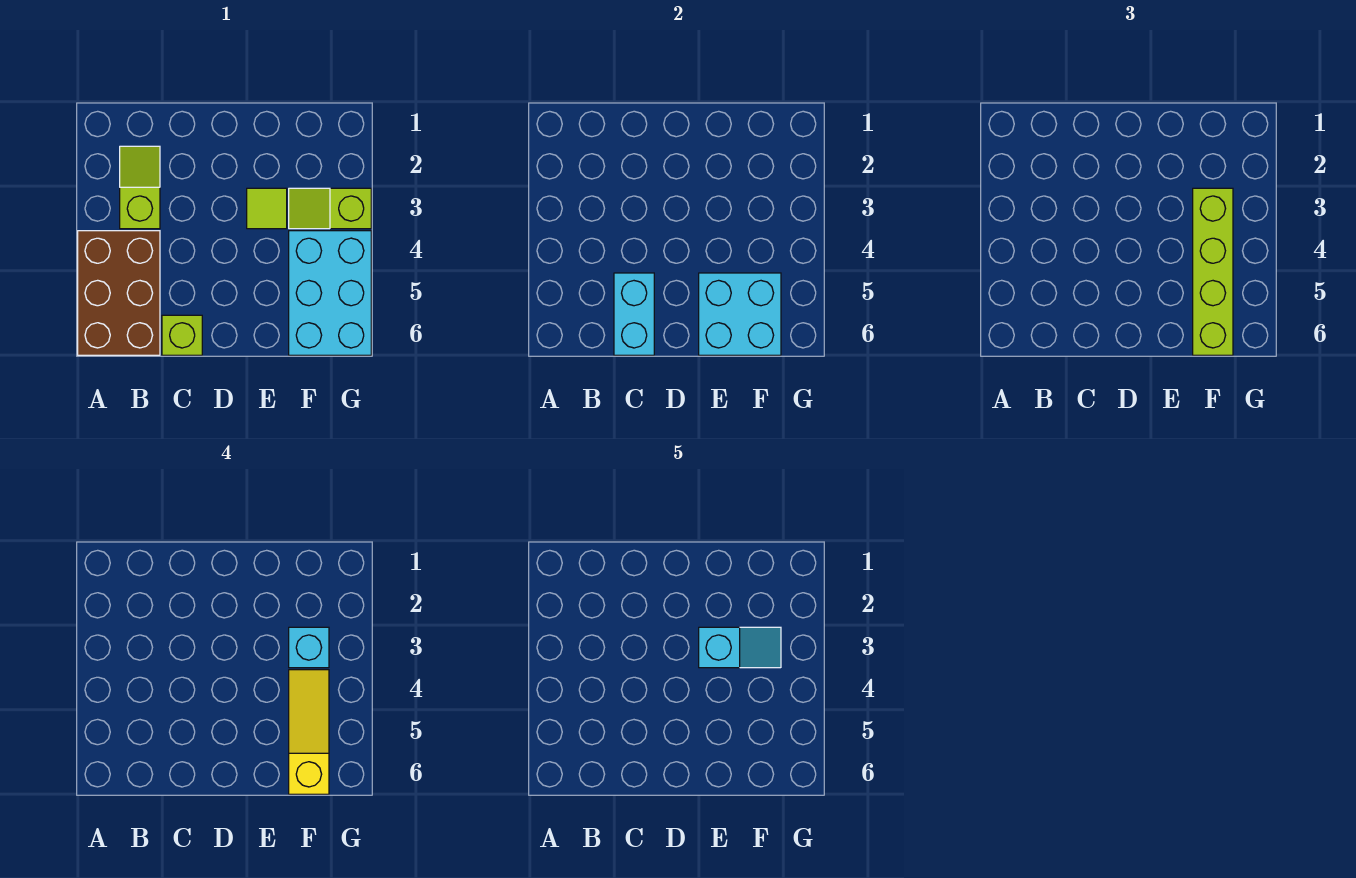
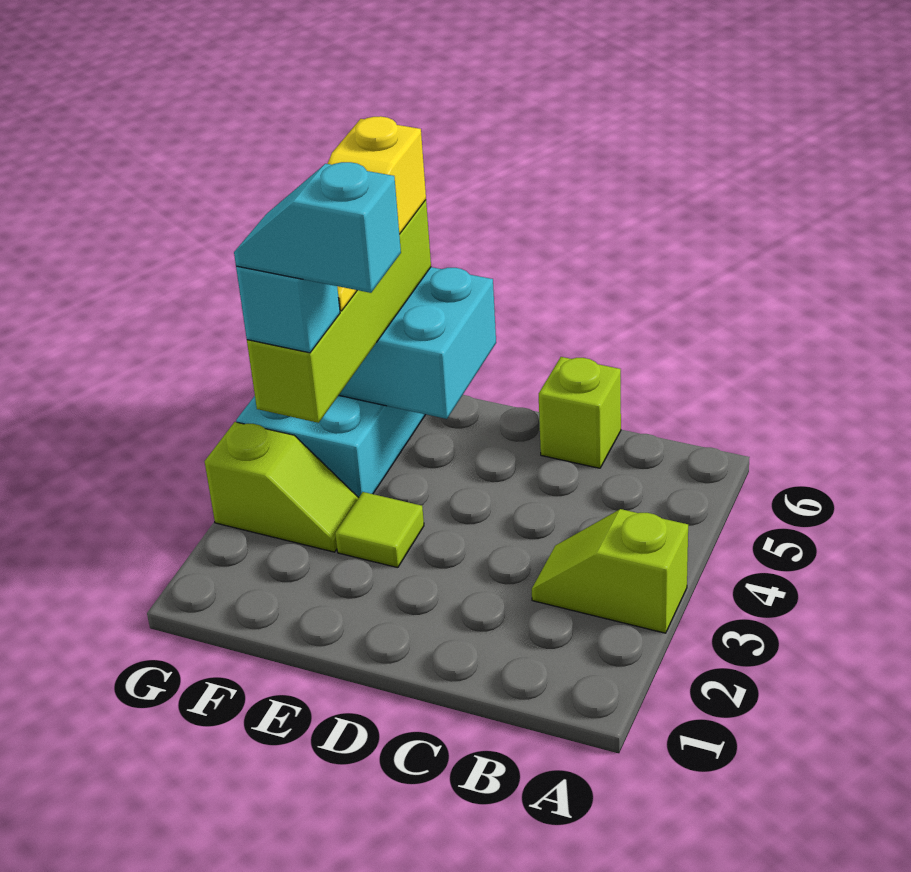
brown 2x3 brick [78,231,160,355] -> none
lime 1x2 slope [120,146,160,229] -> lime 1x2 slope turned to [532,509,688,633]
cyan 1x2 brick [614,273,654,355] -> none

